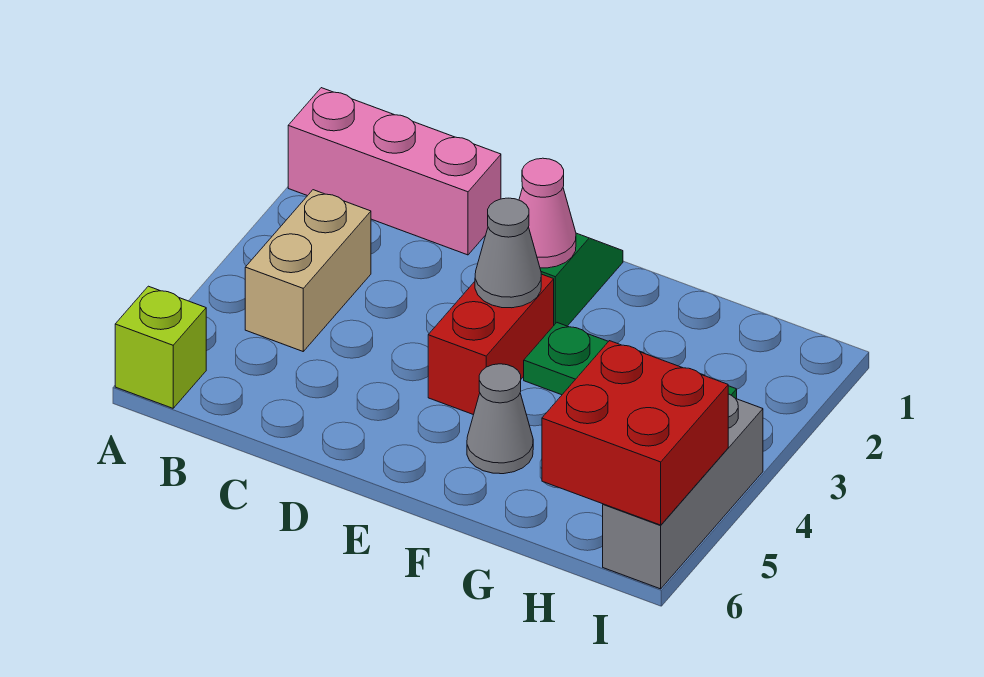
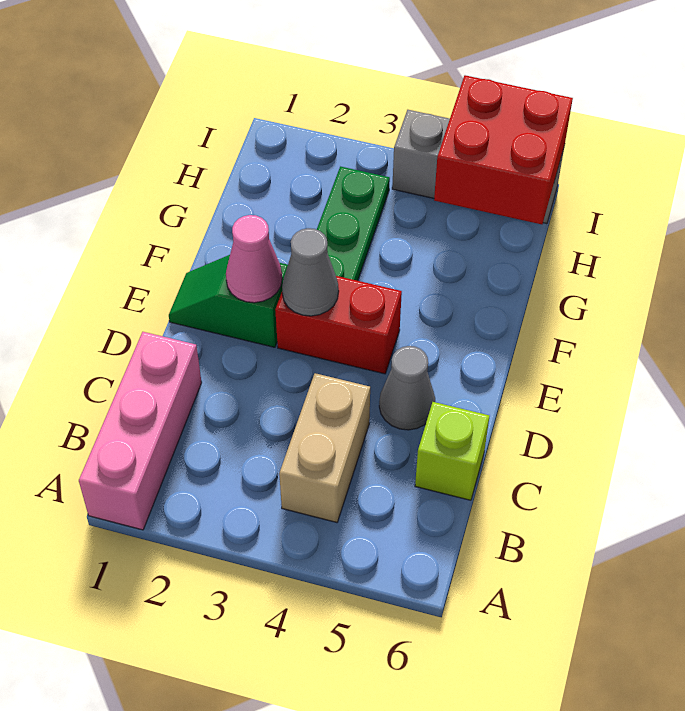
lime 1x1 brick [115,286,206,408] -> lime 1x1 brick moved to [415,402,489,500]
tan 1x2 brick [245,190,371,351] -> tan 1x2 brick turned to [279,373,370,522]
grey 1x1 cone [467,364,533,474] -> grey 1x1 cone moved to [379,346,435,430]

